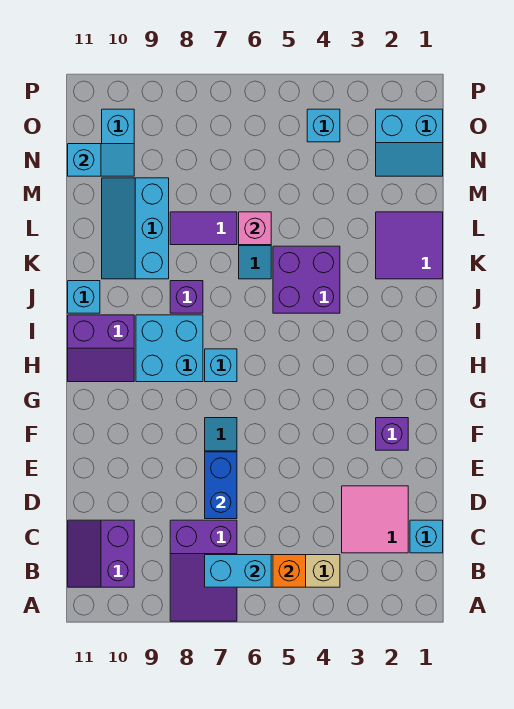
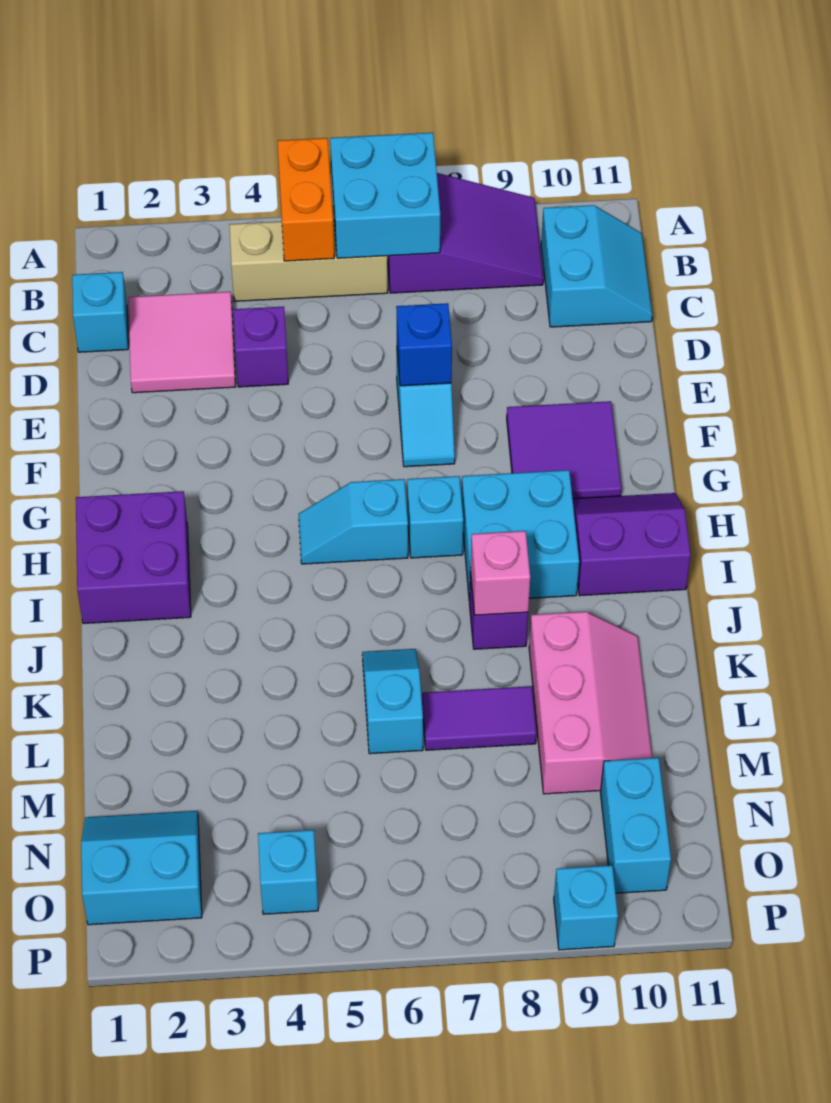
purple 2x3 slope [170,520,237,621] -> purple 2x3 slope turned to [387,173,543,293]
orange 1x1 brick [273,555,306,587] -> orange 1x2 brick [277,138,334,261]
cyan 1x2 brick [205,555,271,587] -> cyan 2x2 brick [330,133,440,258]
purple 2x2 slope [68,520,134,587] -> cyan 2x2 slope [541,205,652,327]
blue 1x2 brick [205,452,237,519] -> blue 1x1 brick [396,303,452,386]
purple 1x1 brick [376,418,408,450] -> purple 1x1 brick moved to [233,307,288,387]
purple 2x2 brick [273,246,340,313] -> purple 2x2 brick moved to [76,491,191,623]
cyan 1x1 brick [68,281,100,313] -> cyan 1x1 brick moved to [554,865,618,950]
purple 2x2 tile [376,212,443,279] -> purple 2x2 tile moved to [507,401,621,499]
cyan 2x3 slope [102,178,169,279] -> pink 2x3 slope [529,612,652,794]
pink 1x1 brick [239,212,271,245] -> pink 1x1 brick moved to [470,531,530,615]
cyan 1x2 slope [68,144,134,176] -> cyan 1x2 slope moved to [299,479,408,564]

